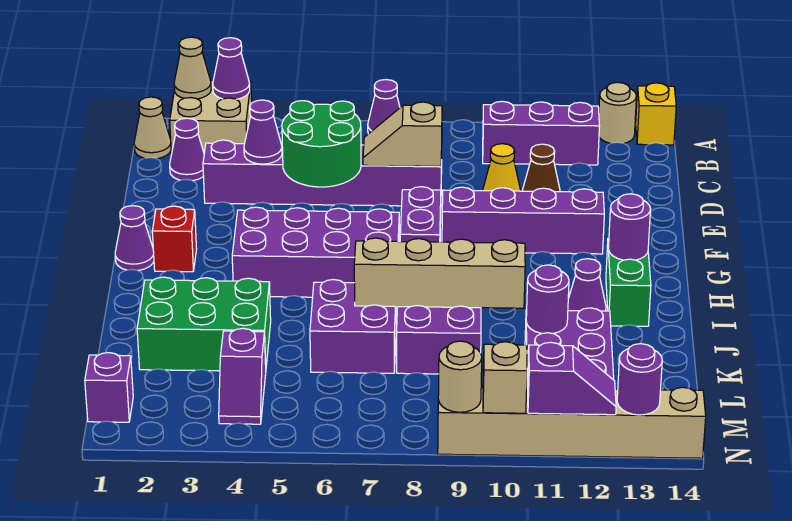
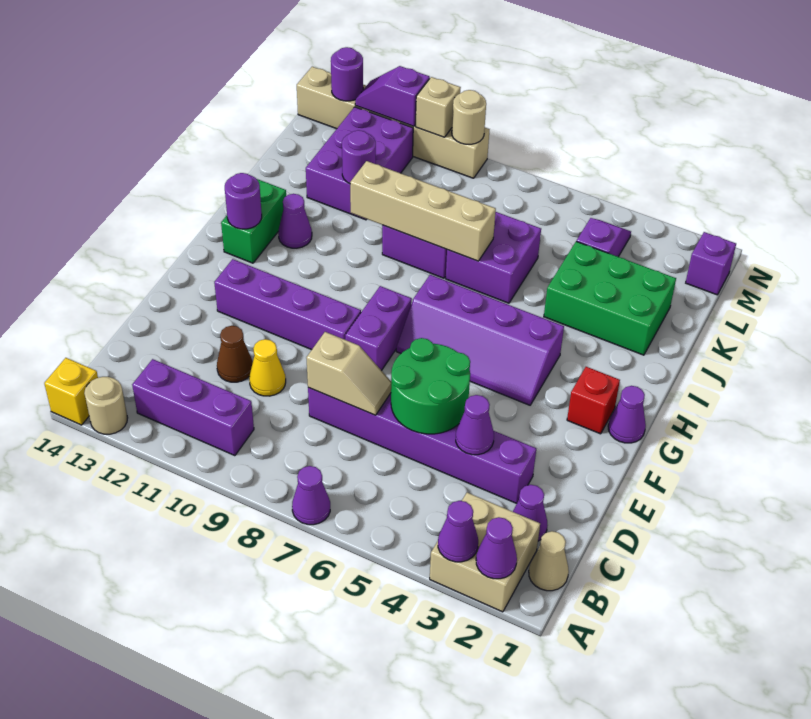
tan 1x1 cone [174,37,211,99] -> purple 1x1 cone [476,517,517,579]
purple 2x4 brick [232,207,399,297] -> purple 2x4 slope [396,275,564,405]

